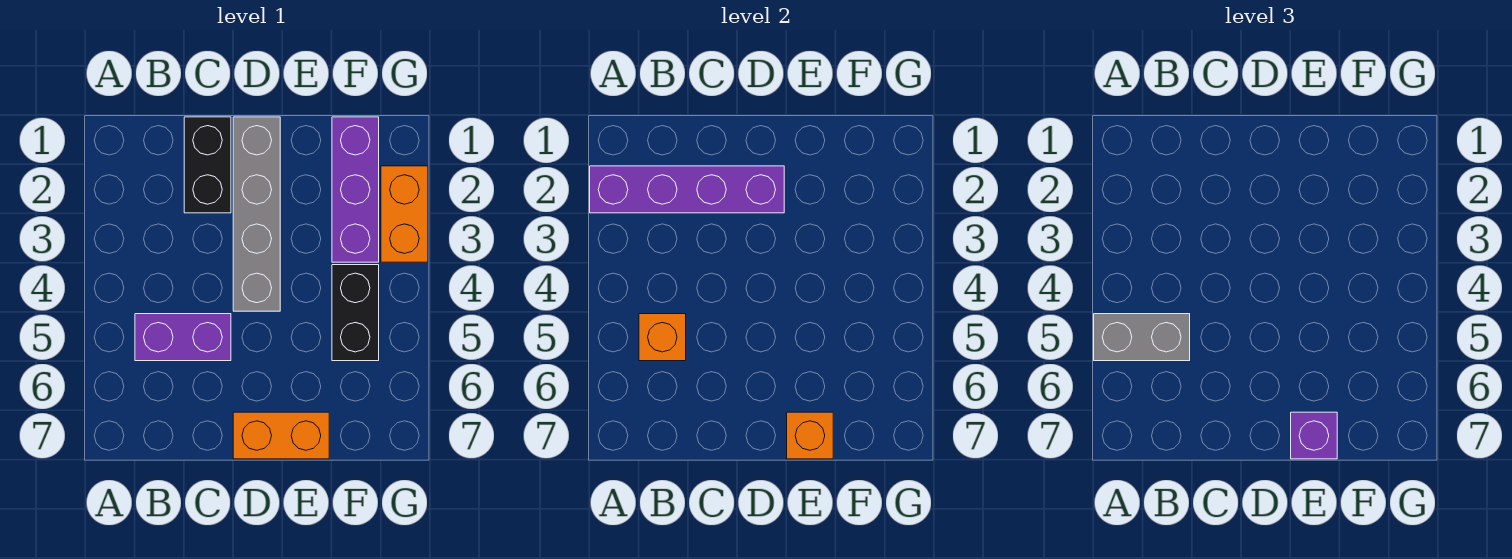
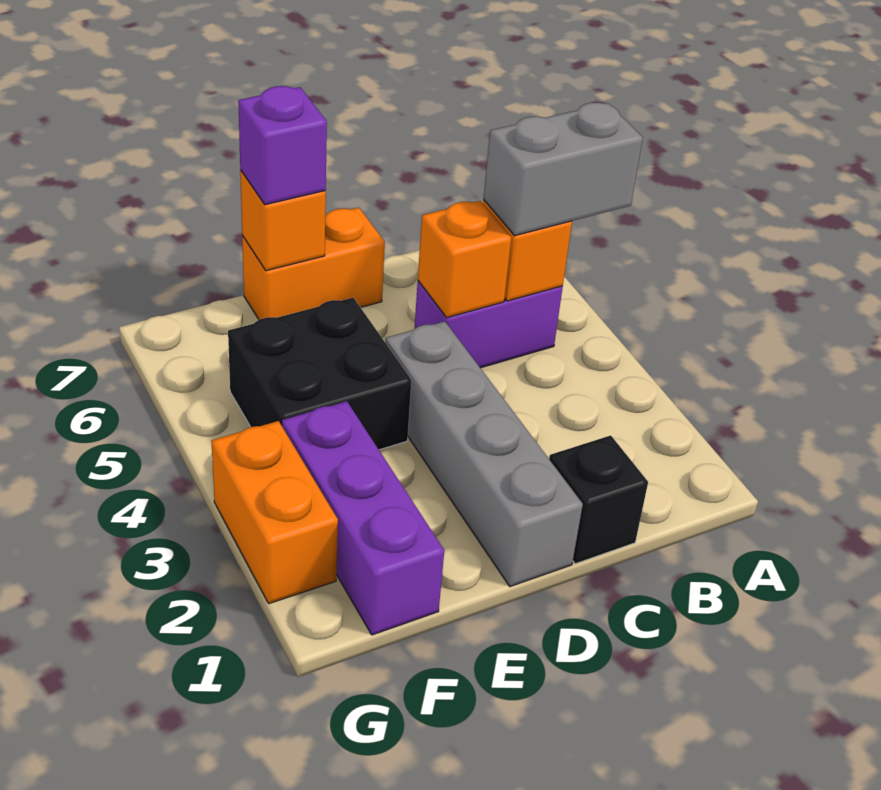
purple 1x4 brick [590,166,784,213] -> none
black 1x2 brick [184,117,231,213] -> black 1x1 brick [549,435,648,564]
none -> orange 1x1 brick [418,201,511,318]
black 1x2 brick [332,265,379,361] -> black 2x2 brick [228,298,411,450]

